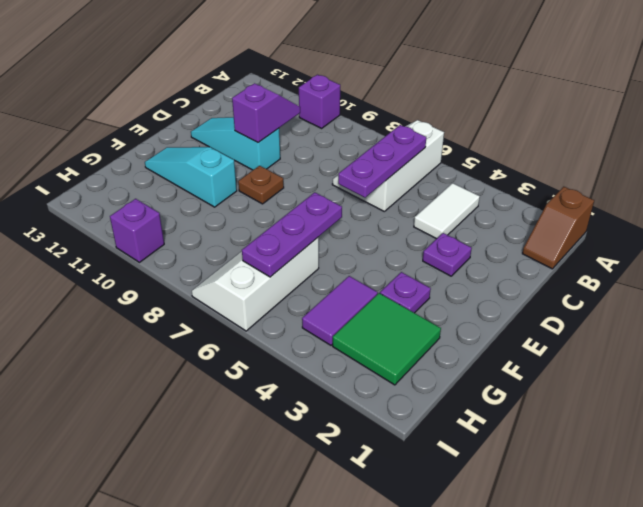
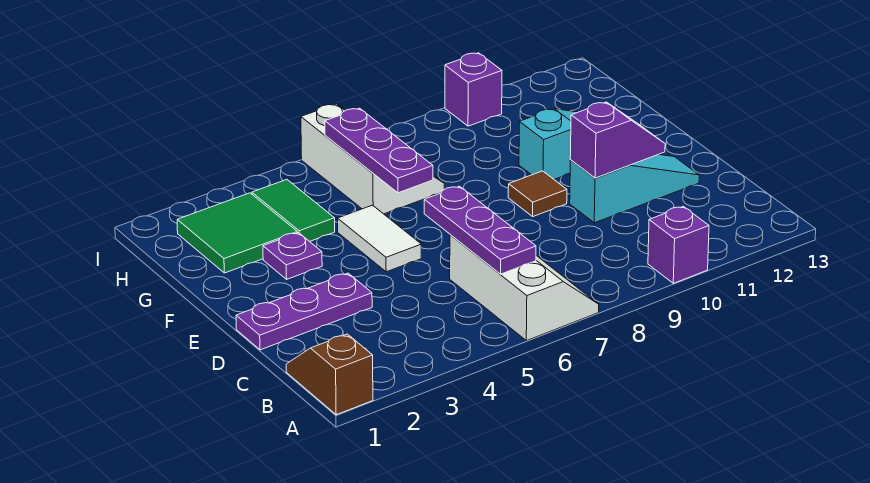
white 1x2 tile [414,183,480,239] -> white 1x2 tile moved to [338,205,421,272]
purple 1x2 slope [232,83,300,143] -> purple 1x2 slope turned to [570,102,665,178]
purple 1x1 plate [423,233,472,276] -> purple 1x3 plate [236,273,372,350]
brown 1x1 plate [238,166,284,204] -> brown 1x1 tile [508,171,567,216]
purple 1x2 tile [302,276,378,345] -> green 1x2 tile [252,180,335,241]

